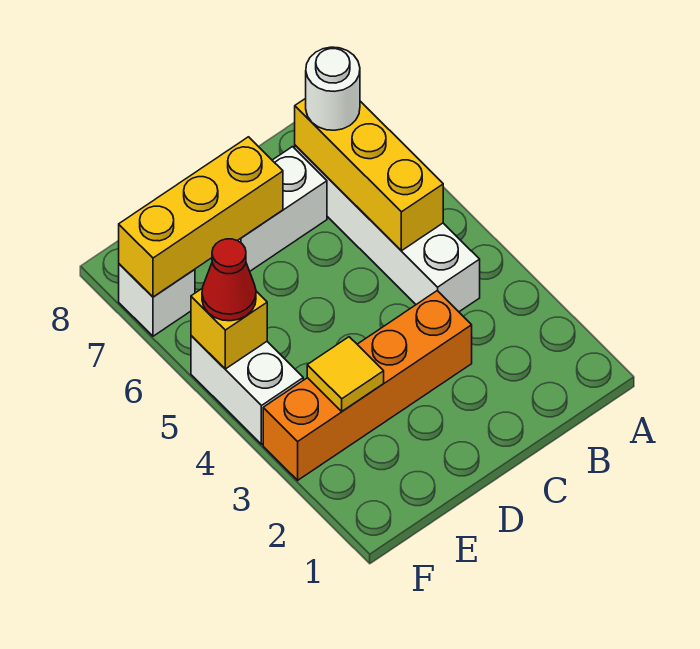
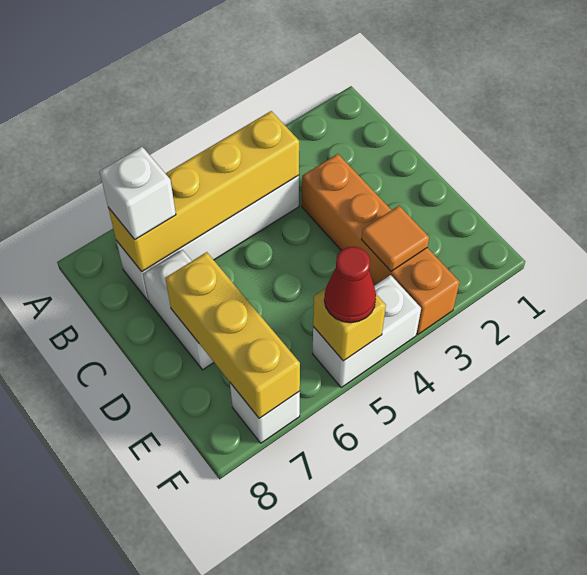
yellow 1x3 brick [295,98,443,251] -> yellow 1x4 brick [108,111,299,272]
white 1x1 round brick [306,47,360,130] -> white 1x1 brick [100,147,176,240]
yellow 1x1 tile [307,337,384,411] -> orange 1x1 tile [361,206,429,271]

